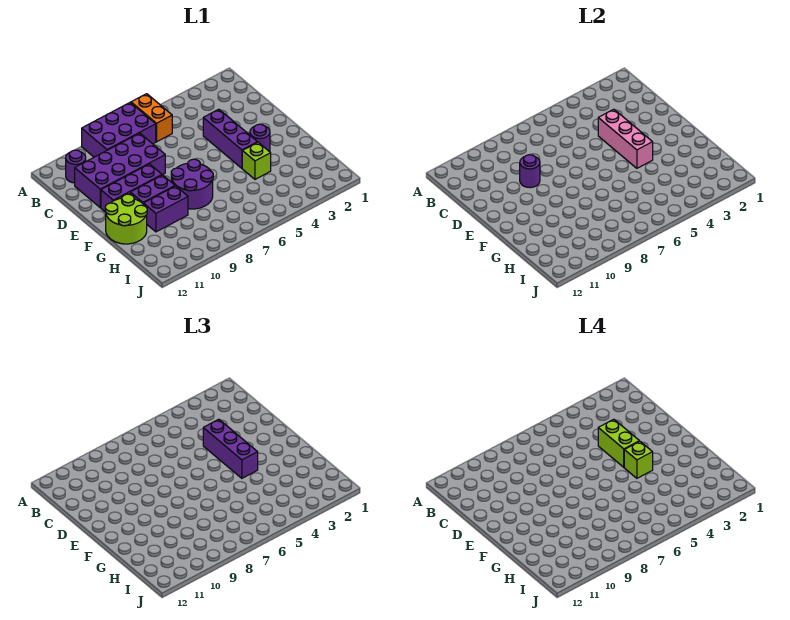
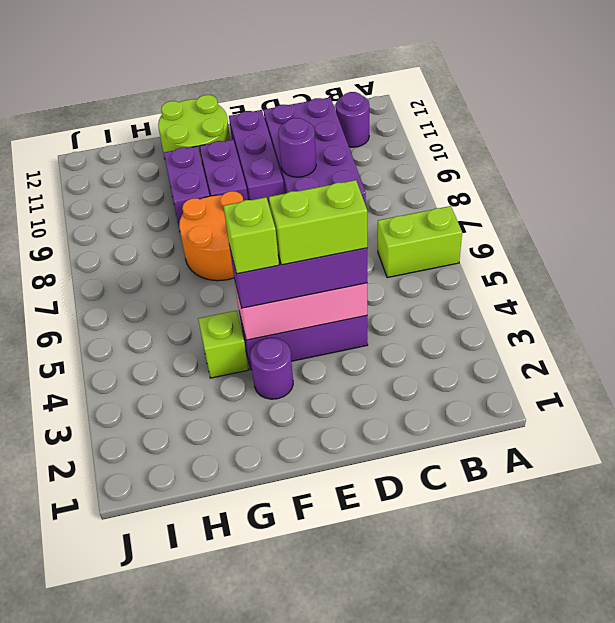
orange 1x2 brick [131,94,172,142] -> lime 1x2 brick [378,206,462,278]
purple 2x3 brick [82,103,156,157] -> none
purple 2x2 round brick [171,159,213,209] -> orange 2x2 round brick [179,191,243,281]

